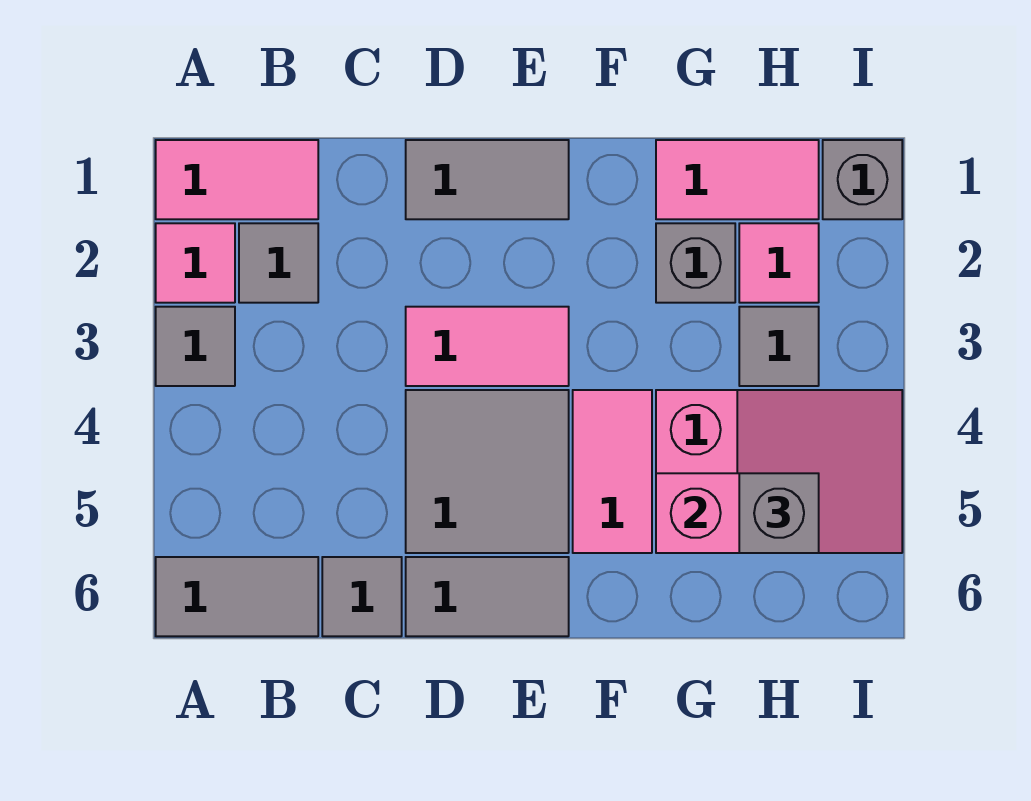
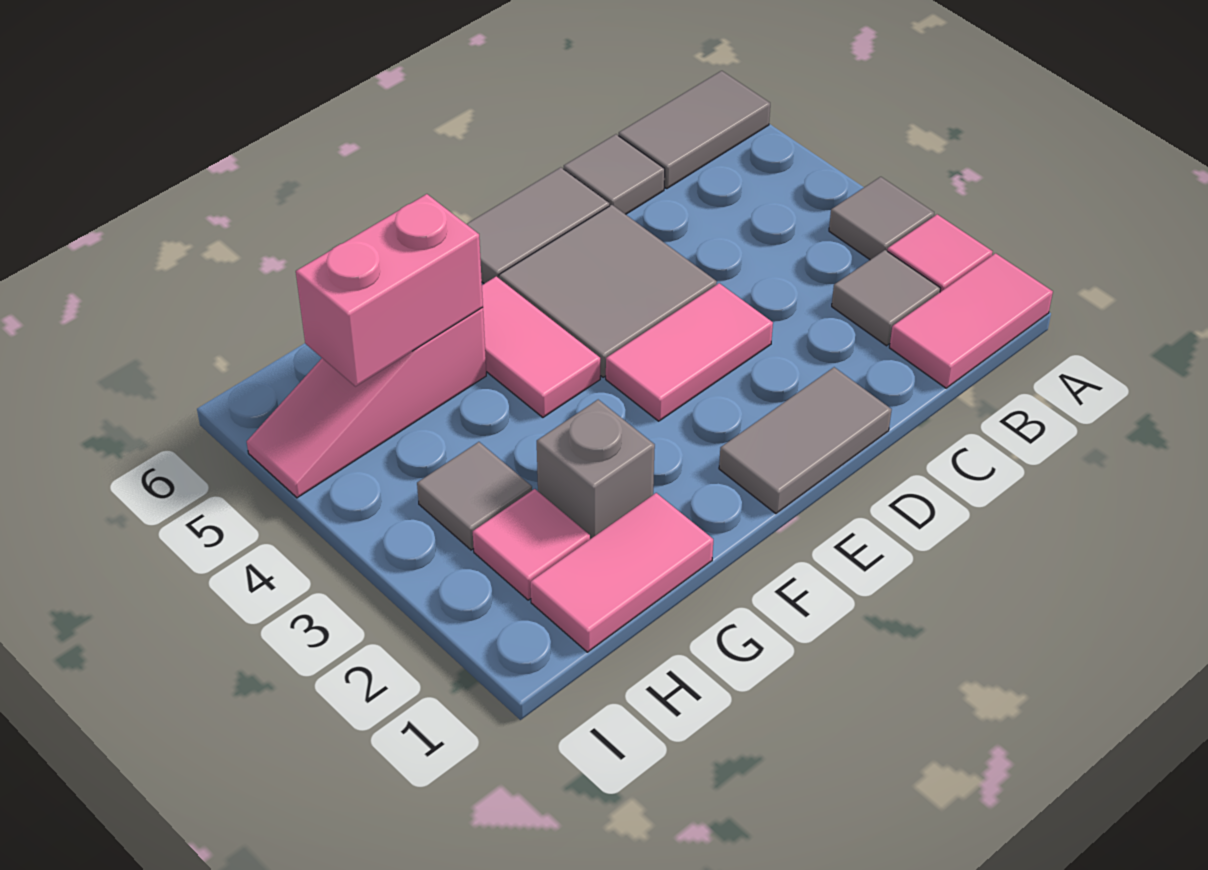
pink 2x3 slope [656,390,902,553] -> pink 1x3 slope [247,307,486,498]
grey 1x1 brick [739,473,819,553] -> none
grey 1x1 brick [823,140,902,219] -> none

